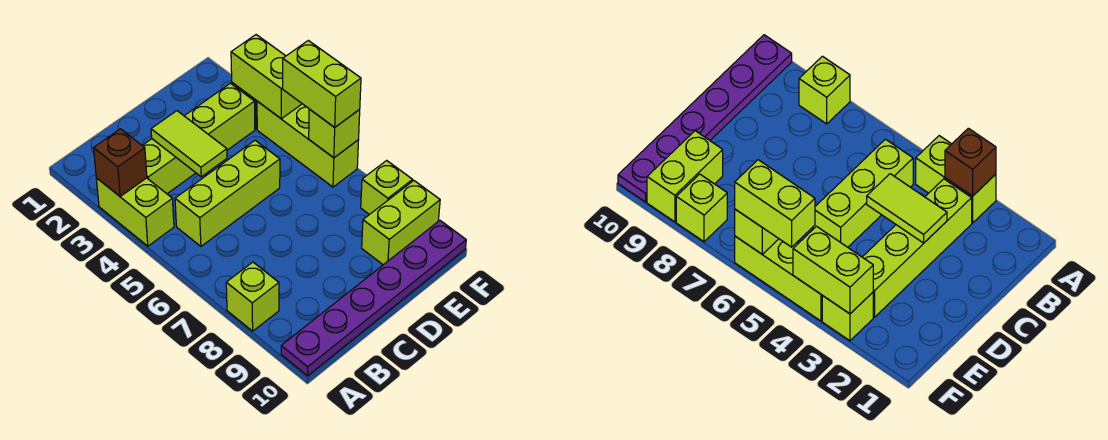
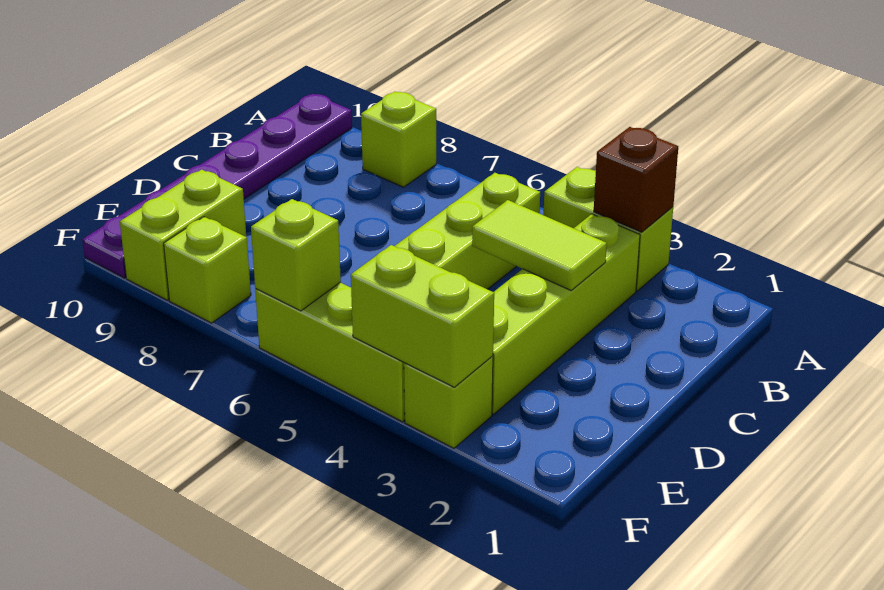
lime 1x2 brick [283,40,361,127] -> none

